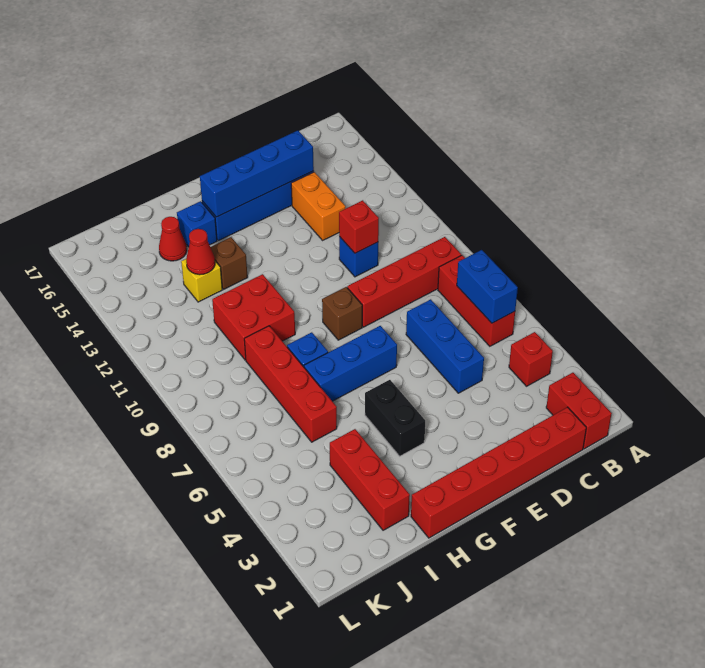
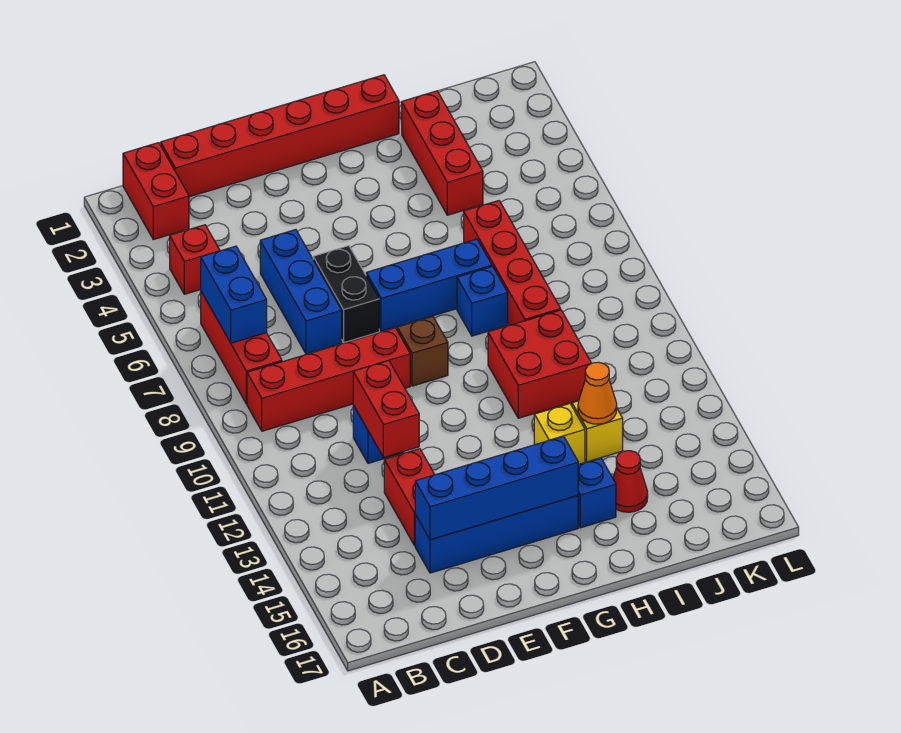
red 1x1 brick [339,200,379,253] -> red 1x2 brick [353,360,419,457]
orange 1x2 brick [291,172,345,240] -> red 1x2 brick [384,449,435,546]
black 1x2 brick [365,380,425,456] -> black 1x2 brick moved to [313,246,379,342]
brown 1x1 brick [210,237,248,289] -> yellow 1x1 brick [534,404,585,464]
red 1x1 cone [186,229,215,275] -> orange 1x1 cone [578,362,617,424]

